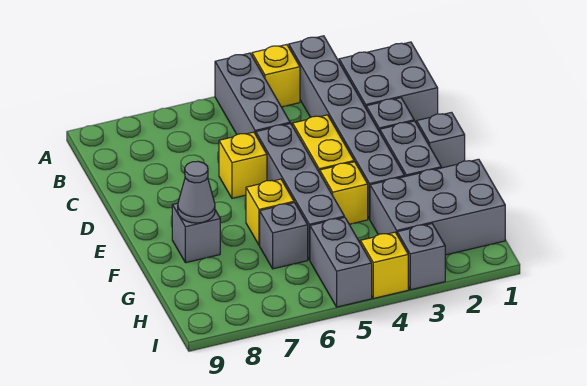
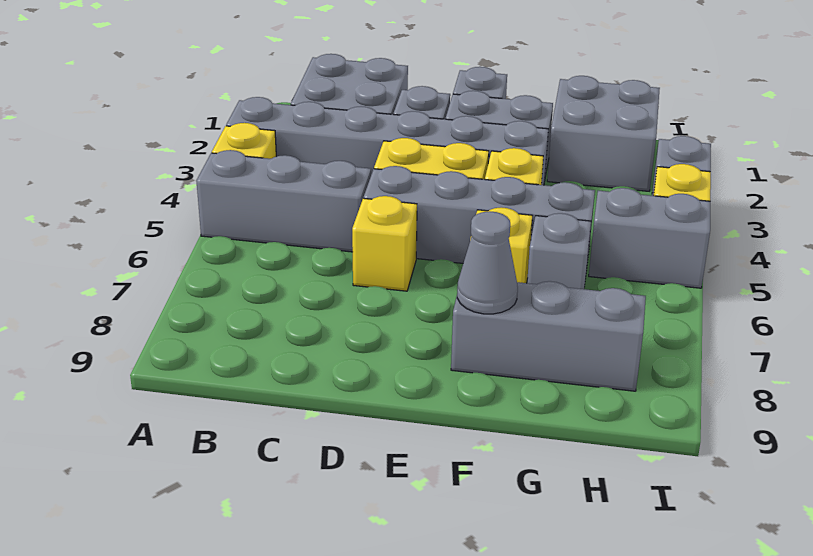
grey 1x1 brick [172,203,220,263] -> grey 1x3 brick [451,281,646,391]
grey 2x3 brick [370,159,505,255] -> grey 2x2 brick [547,76,660,191]

